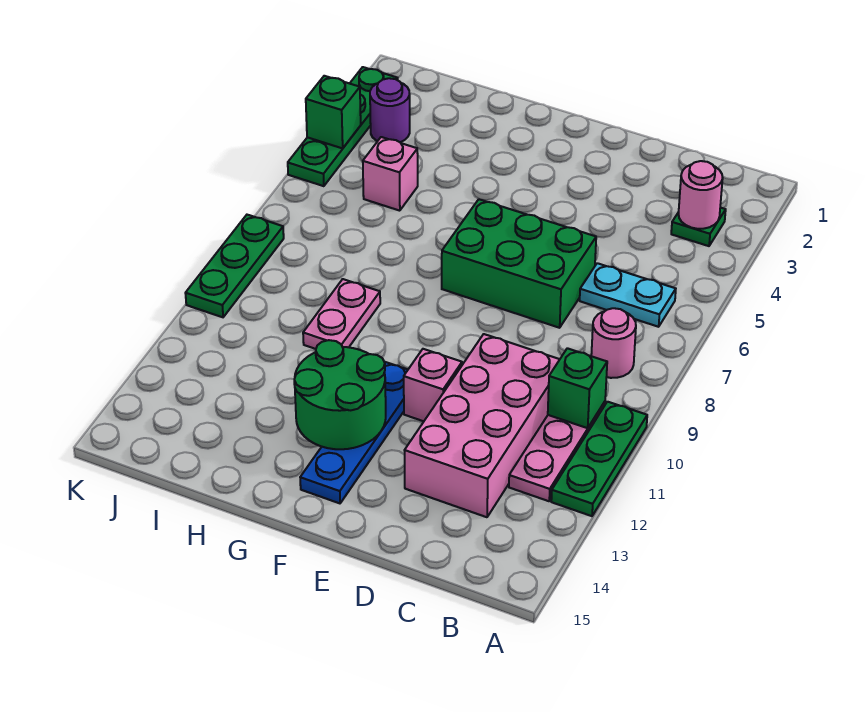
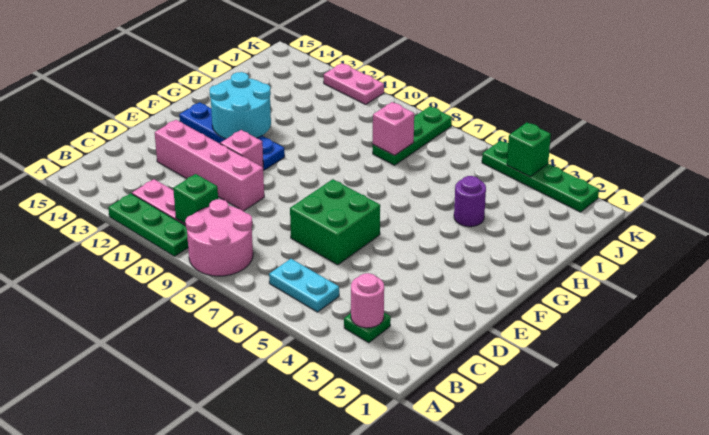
cyan 1x2 plate [580,263,676,327] -> cyan 1x2 plate turned to [269,259,339,312]
pink 1x1 round brick [591,308,636,378] -> pink 2x2 round brick [185,199,253,276]
pink 2x4 brick [404,334,560,517] -> pink 1x4 brick [155,120,264,211]
green 2x3 brick [442,199,596,328] -> green 2x2 brick [290,179,380,265]
green 2x2 round brick [294,340,386,449] -> cyan 2x2 round brick [210,72,271,139]
pink 1x2 plate [303,279,380,349] -> pink 1x2 plate moved to [324,63,384,104]
pink 1x1 brick [363,137,418,211] -> pink 1x1 brick moved to [373,102,414,155]
purple 1x1 round brick [370,78,410,142] -> purple 1x1 round brick moved to [454,176,486,227]
green 1x3 plate [185,215,284,317] -> green 1x3 plate turned to [373,106,452,165]

